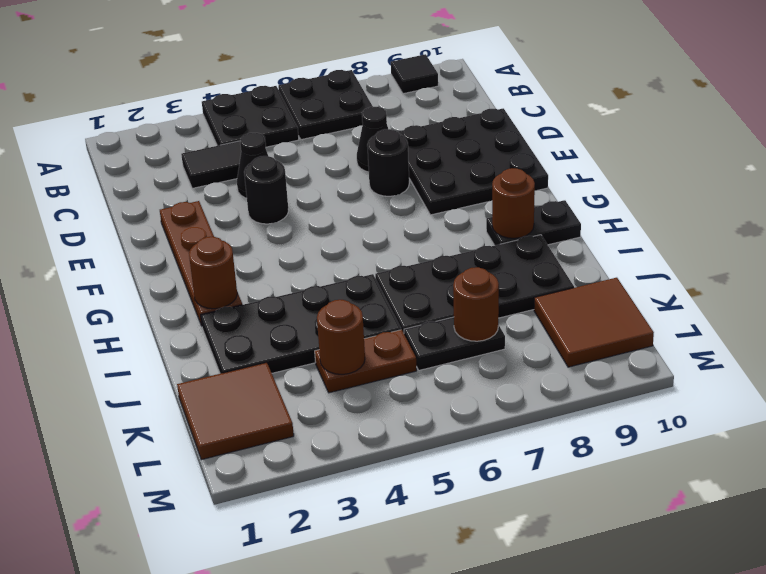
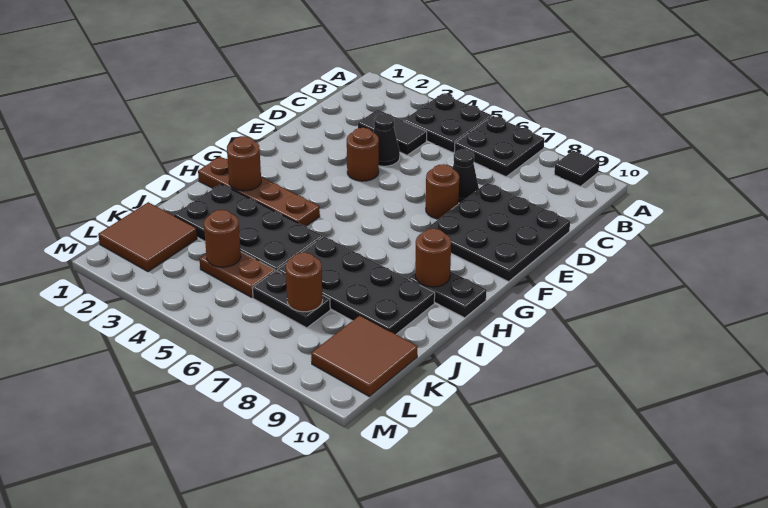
brown 1x4 plate [160,201,242,326] -> brown 1x4 plate turned to [198,157,320,226]
black 1x1 round brick [244,156,289,224] -> brown 1x1 round brick [347,128,379,181]
black 1x1 round brick [367,129,409,196] -> brown 1x1 round brick [426,164,459,219]

